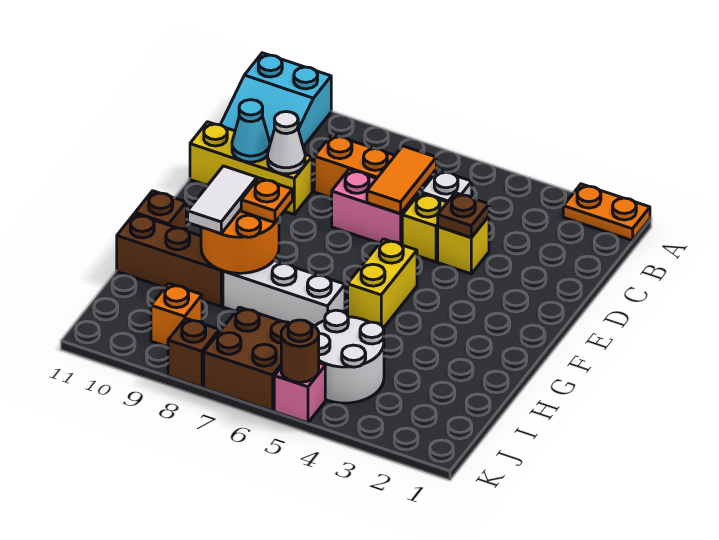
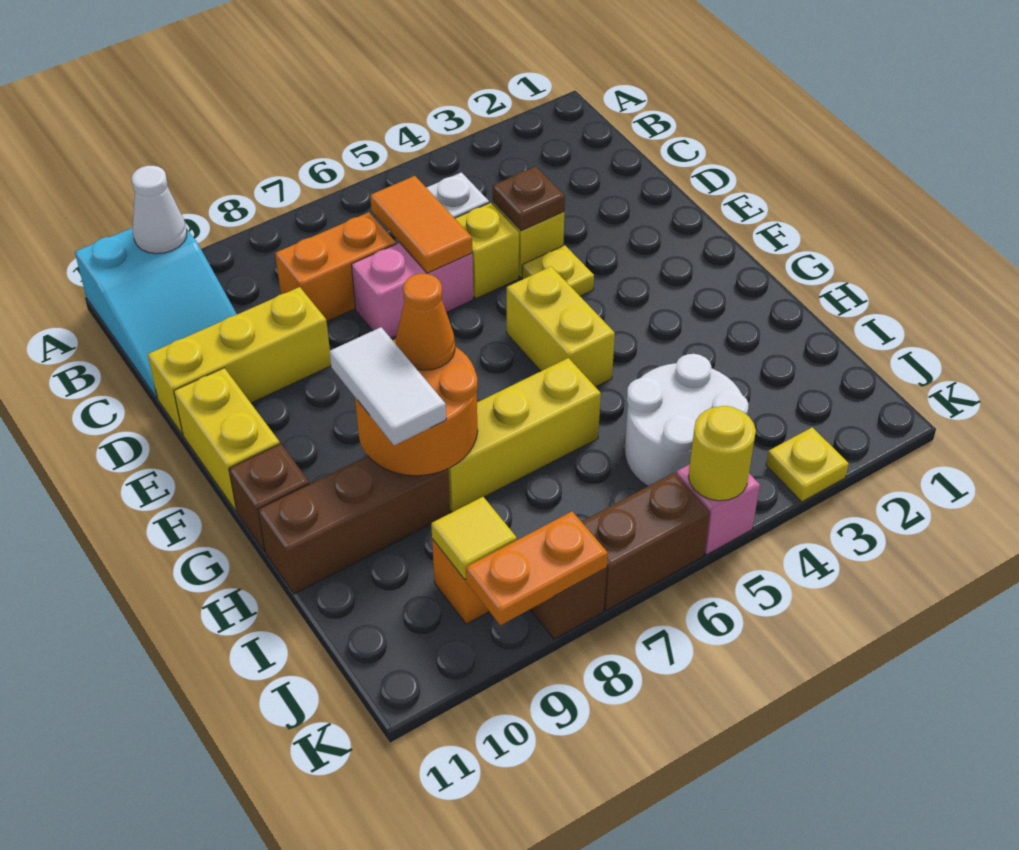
orange 1x2 plate [563,184,650,240] -> orange 1x2 plate moved to [466,511,608,625]
white 1x1 cone [268,112,305,174] -> white 1x1 cone moved to [132,166,187,254]
cyan 1x1 cone [232,100,270,162] -> none
none -> yellow 1x1 plate [522,245,594,296]
none -> yellow 1x2 brick [174,368,280,511]
orange 1x1 plate [241,178,292,223] -> orange 1x1 cone [396,274,455,370]
white 1x3 brick [223,261,345,326] -> yellow 1x3 brick [448,358,601,512]
brown 2x2 brick [204,307,290,411] -> brown 1x2 brick [582,473,710,610]
none -> yellow 1x1 tile [431,497,517,580]
none -> yellow 1x1 plate [766,427,849,502]
brown 1x1 round brick [281,320,319,382] -> yellow 1x1 round brick [688,406,756,501]

